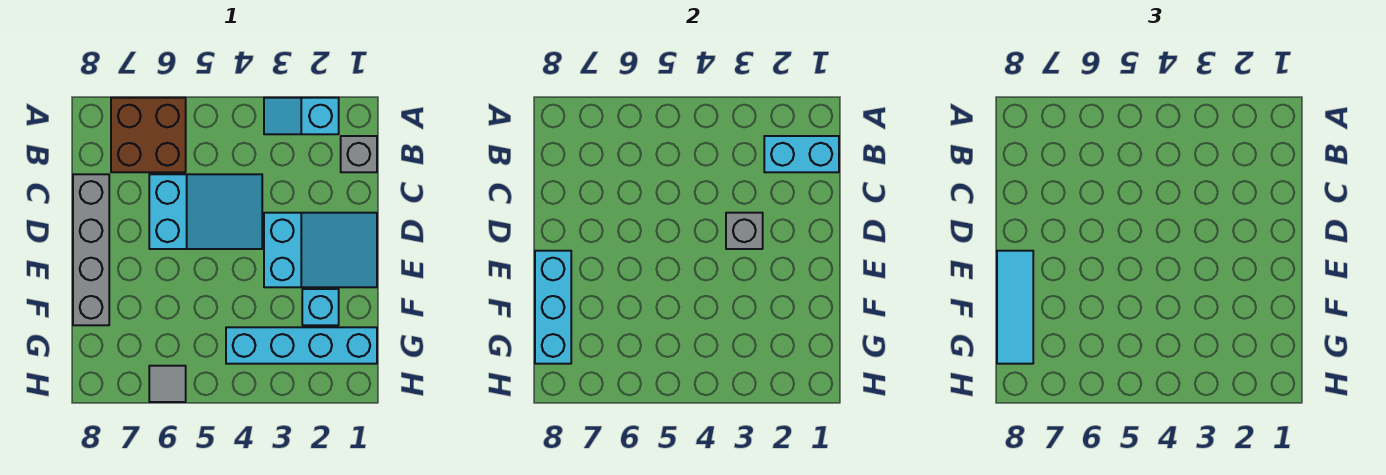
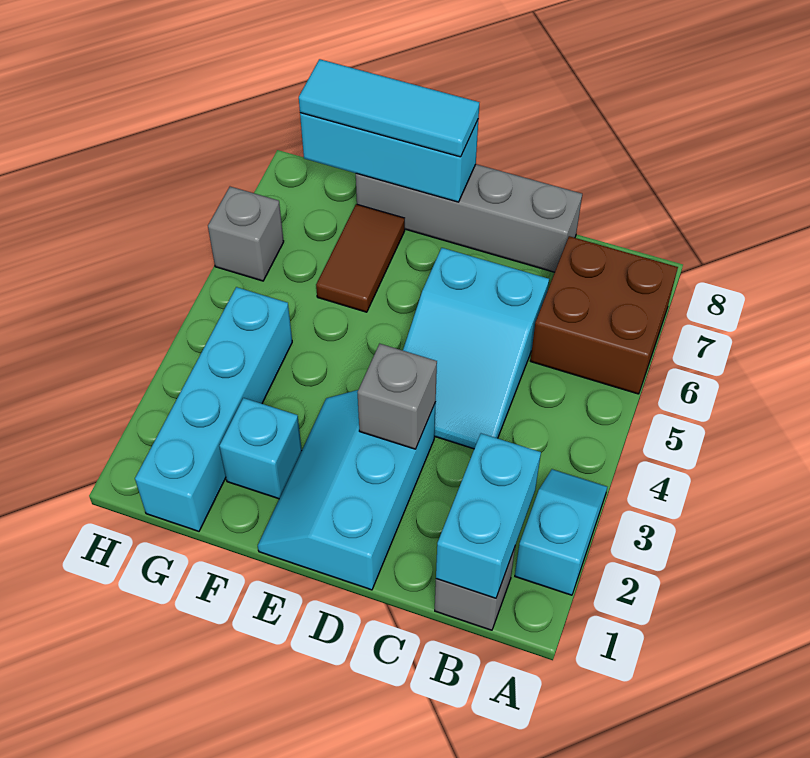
cyan 2x3 slope [264,213,377,287] -> cyan 2x3 slope turned to [258,390,436,590]
none -> brown 1x2 tile [316,204,405,312]
grey 1x1 tile [149,366,186,402] -> grey 1x1 brick [208,187,284,281]

